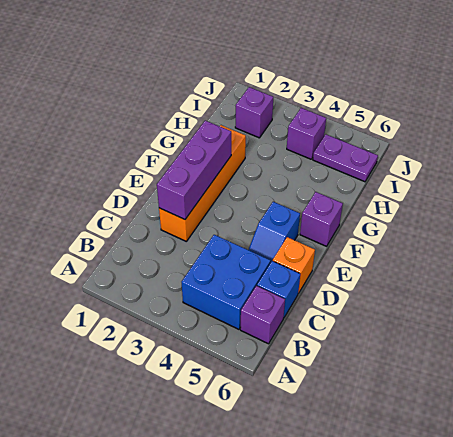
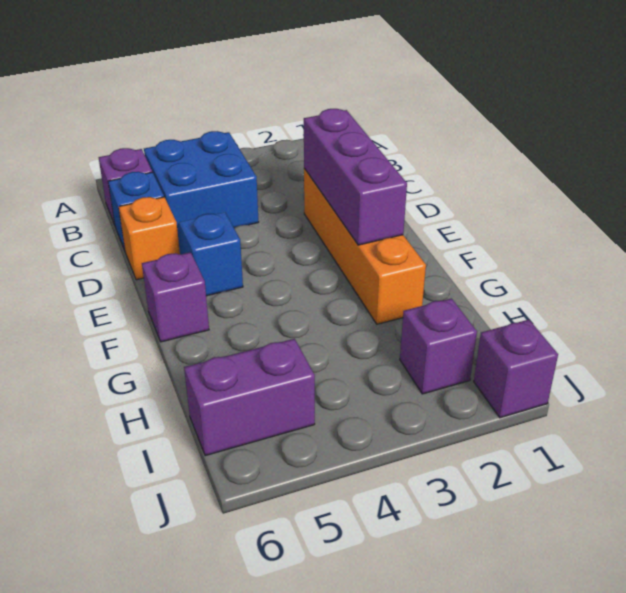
purple 1x1 brick [287,108,326,159] -> purple 1x1 brick moved to [474,320,558,418]
purple 1x2 plate [313,134,378,182] -> purple 1x2 brick [184,339,315,456]

